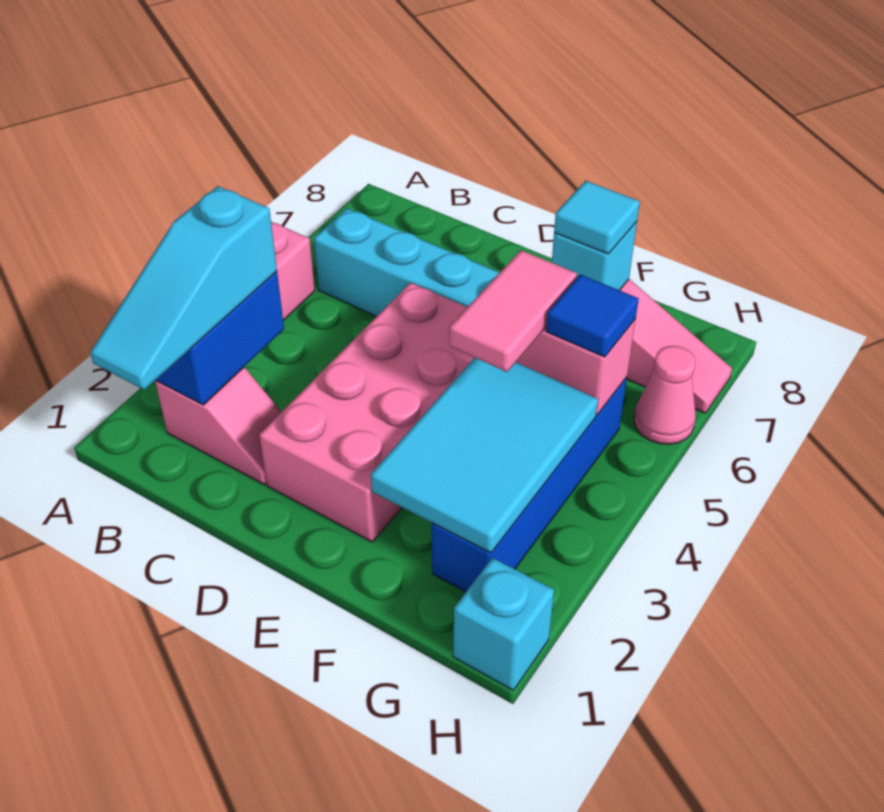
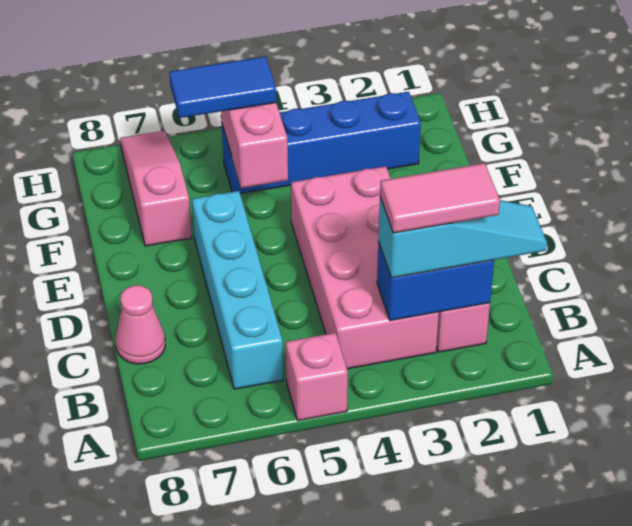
pink 2x4 brick [259,282,474,542] -> pink 2x4 brick turned to [291,166,439,369]
cyan 2x3 tile [371,358,598,553] -> none
pink 1x2 tile [450,250,577,372] -> pink 1x2 tile moved to [380,163,500,233]
cyan 1x1 brick [552,222,637,290] -> none
cyan 1x1 tile [554,181,640,254] -> none
blue 1x1 tile [546,274,639,357] -> blue 1x2 tile [169,56,276,118]
cyan 1x1 brick [453,558,554,690] -> none
pink 1x1 cone [634,346,696,444] -> pink 1x1 cone moved to [116,285,165,364]

